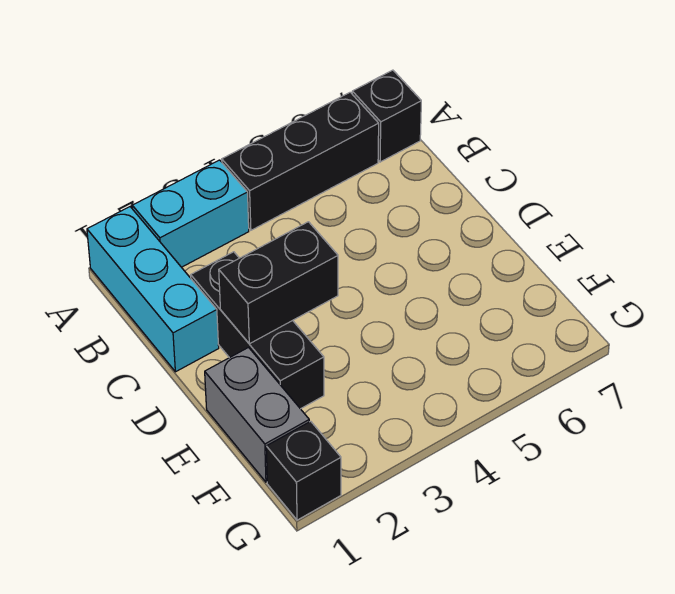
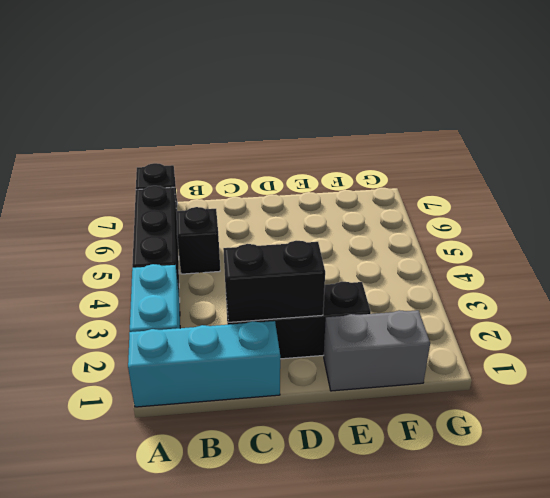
black 1x2 brick [219,222,338,344] -> black 1x2 brick turned to [223,241,325,322]
black 1x1 brick [266,421,341,520] -> black 1x1 brick moved to [177,207,220,274]

